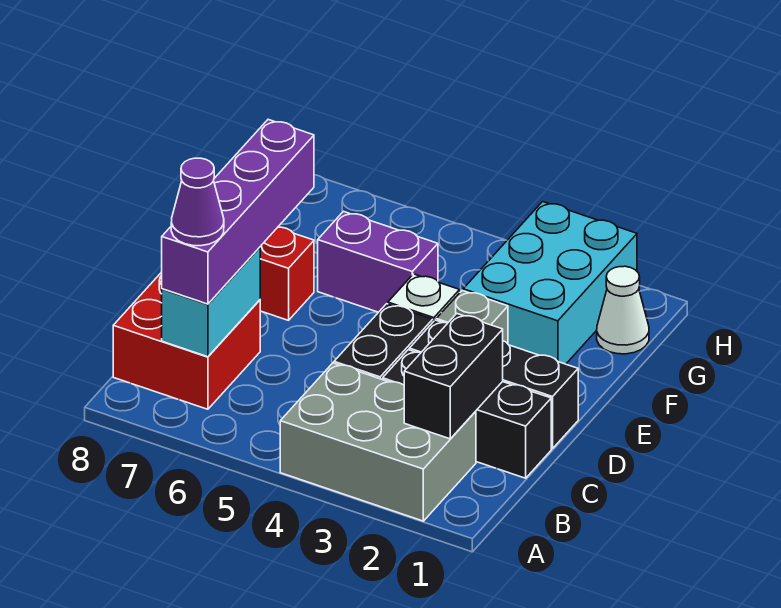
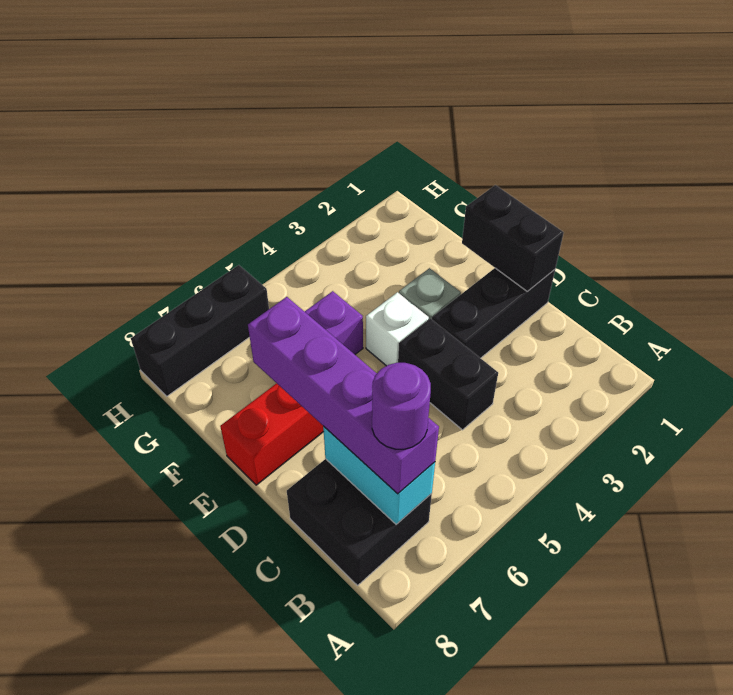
grey 2x3 brick [280,363,476,521] -> none
black 1x2 brick [404,314,503,439] -> black 1x2 brick moved to [462,185,564,291]
red 2x2 brick [113,272,260,409] -> black 2x2 brick [287,459,432,585]
purple 1x1 cone [171,158,224,246] -> purple 1x1 round brick [372,363,431,449]
black 1x3 brick [383,350,551,478] -> black 1x3 brick moved to [131,265,269,396]
cyan 2x3 brick [463,202,637,364] -> none
white 1x1 cone [597,266,649,354] -> none

